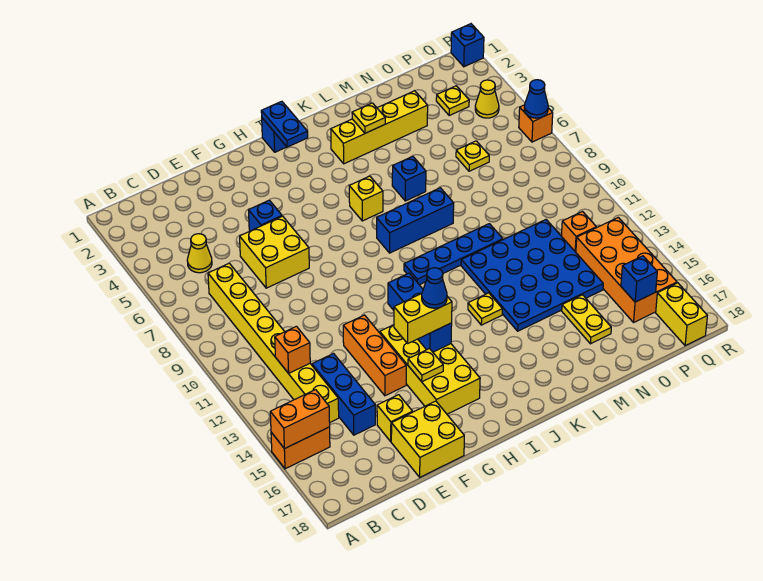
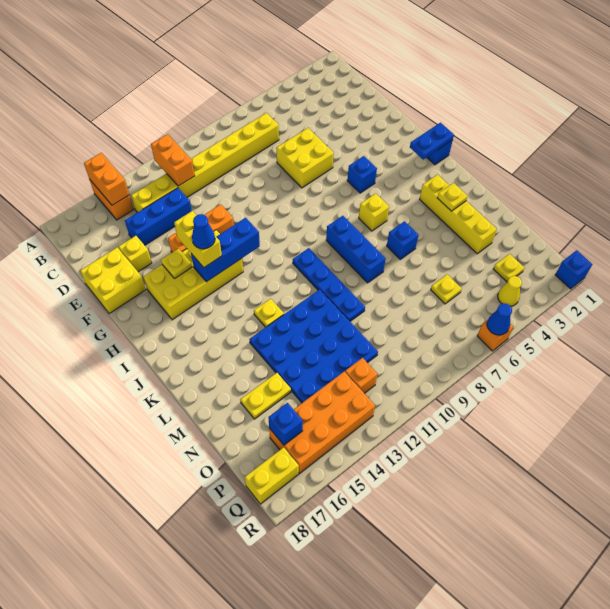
yellow 1x1 cone [187,234,212,273] -> none
orange 1x1 brick [275,326,310,373] -> orange 1x2 brick [151,134,195,186]
blue 1x1 brick [249,200,282,231] -> blue 1x1 brick moved to [347,156,377,193]

